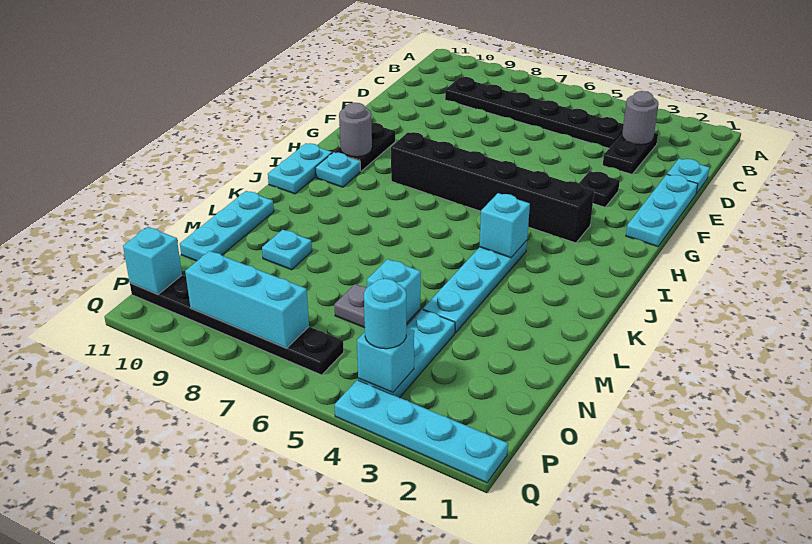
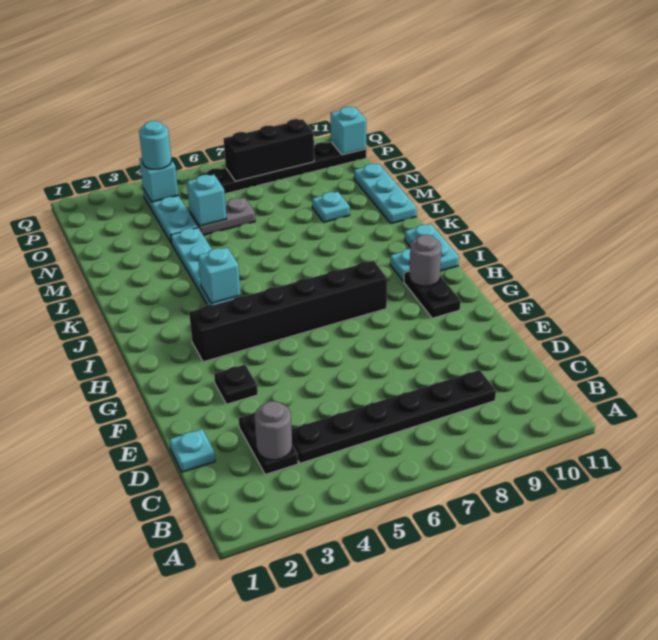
cyan 1x3 plate [626,175,698,247] -> none
cyan 1x3 brick [185,251,309,348] -> black 1x3 brick [224,119,314,181]
cyan 1x4 plate [335,380,508,483] -> none

